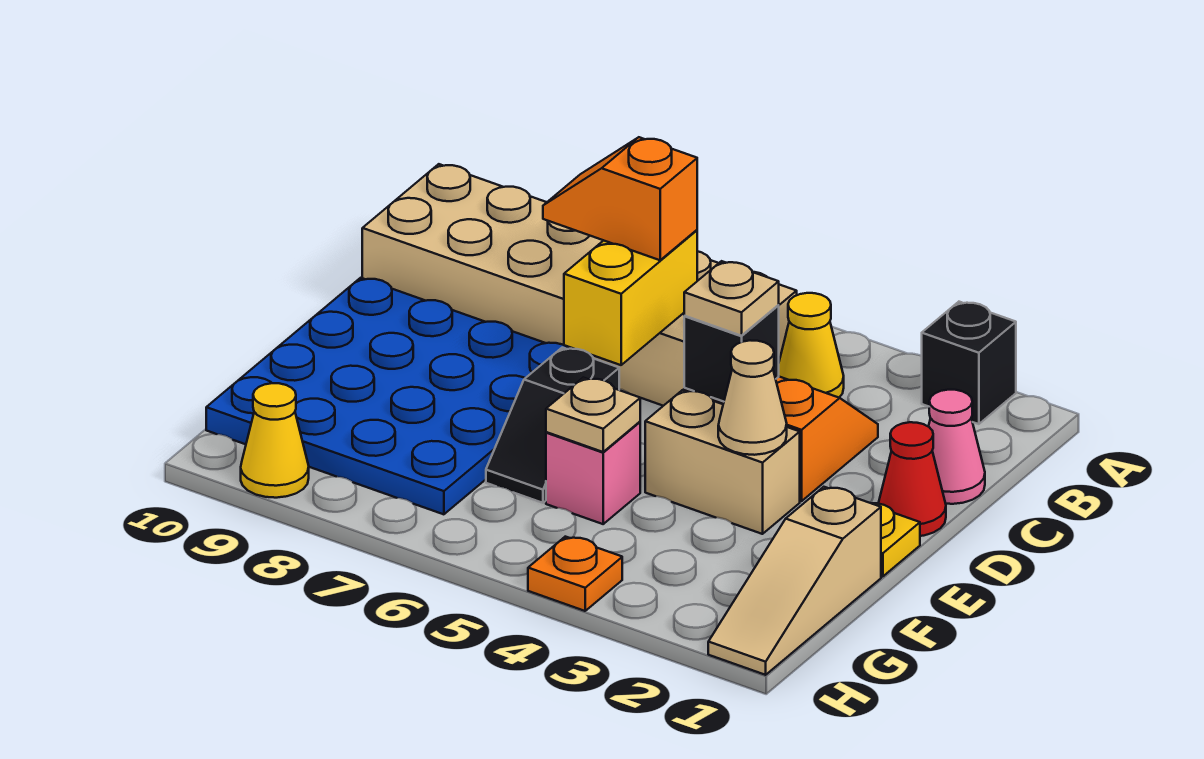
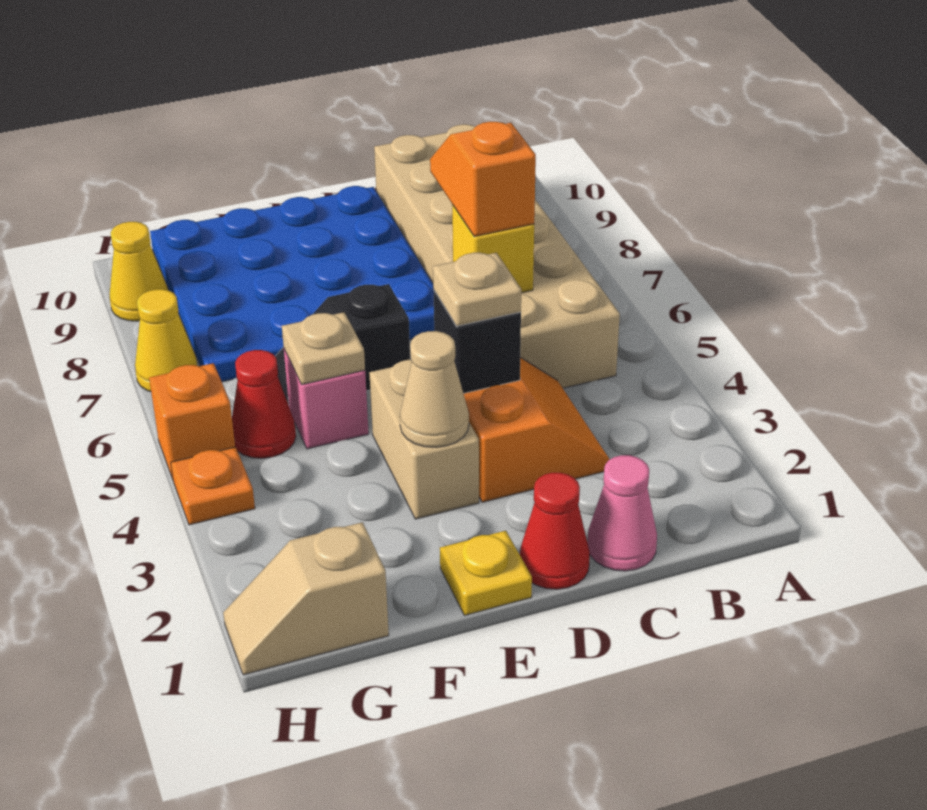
black 1x1 brick [922,302,1016,424] -> none
yellow 1x1 cone [779,293,844,398] -> yellow 1x1 cone moved to [135,289,197,392]
yellow 1x2 brick [564,230,697,365] -> yellow 1x1 brick [452,205,534,293]
tan 1x3 slope [708,487,881,675] -> tan 1x2 slope [223,522,389,675]
none -> red 1x1 cone [232,350,296,458]
none -> orange 1x1 brick [149,363,235,479]

